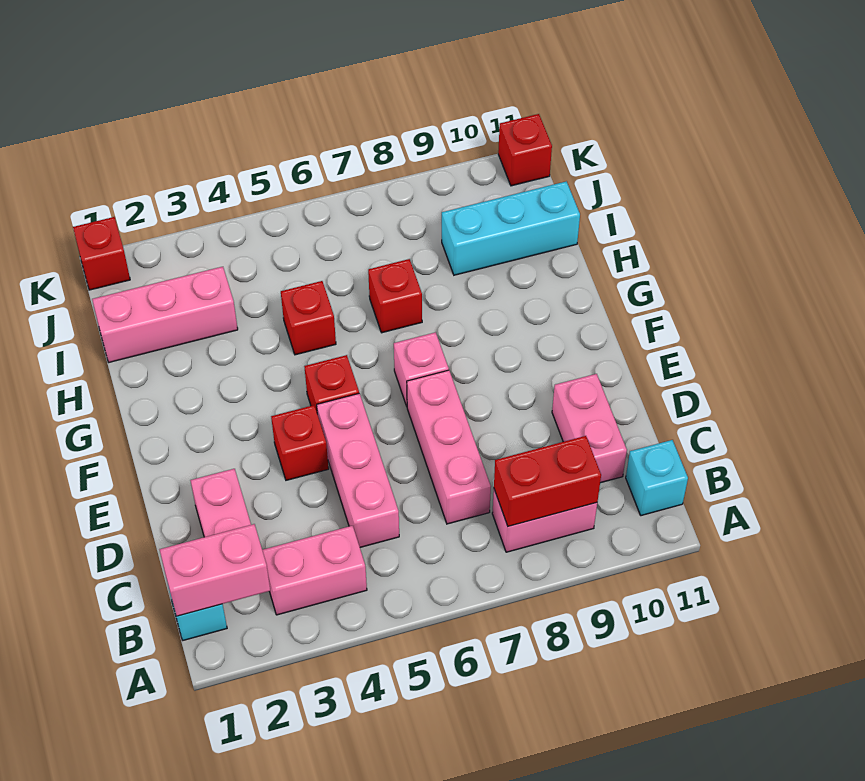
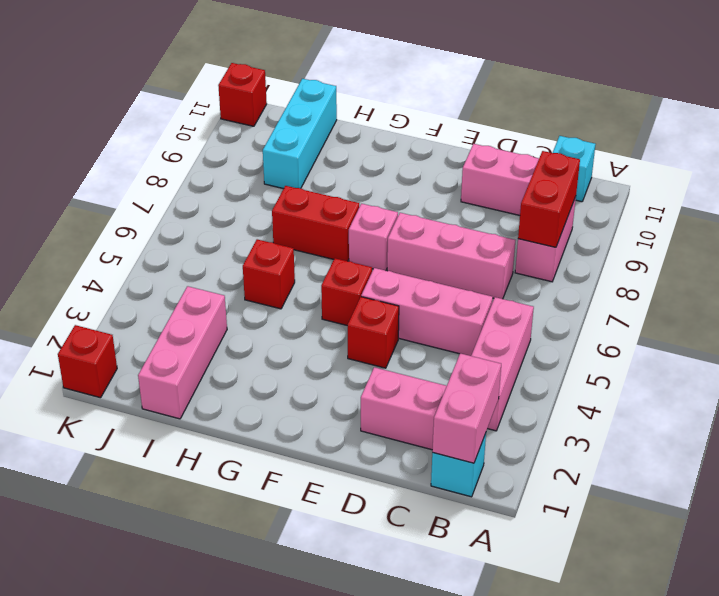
pink 1x2 brick [262,526,367,615] -> pink 1x3 brick [471,297,534,431]
red 1x1 brick [368,259,422,333] -> red 1x2 brick [272,186,359,261]

